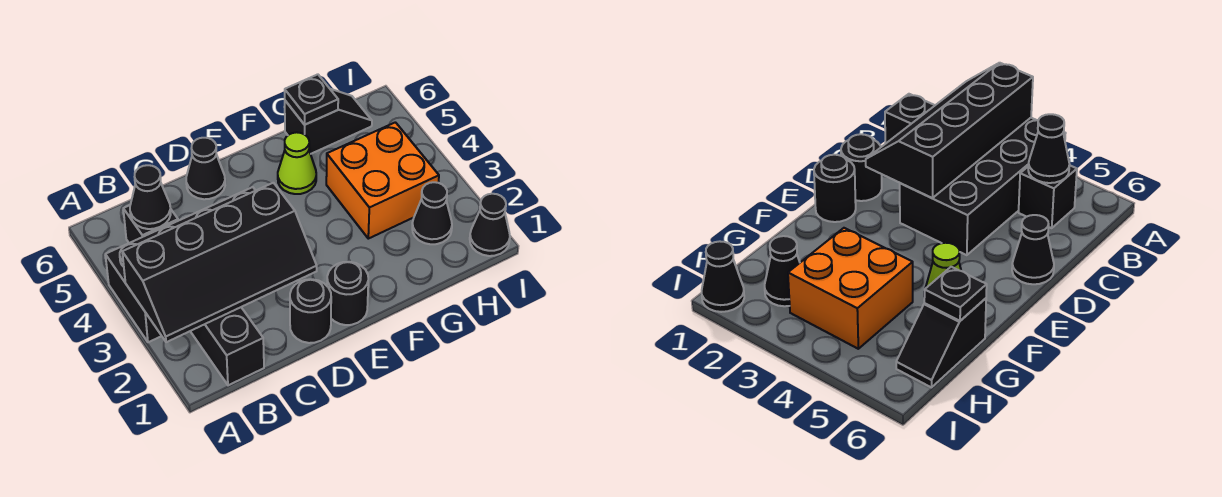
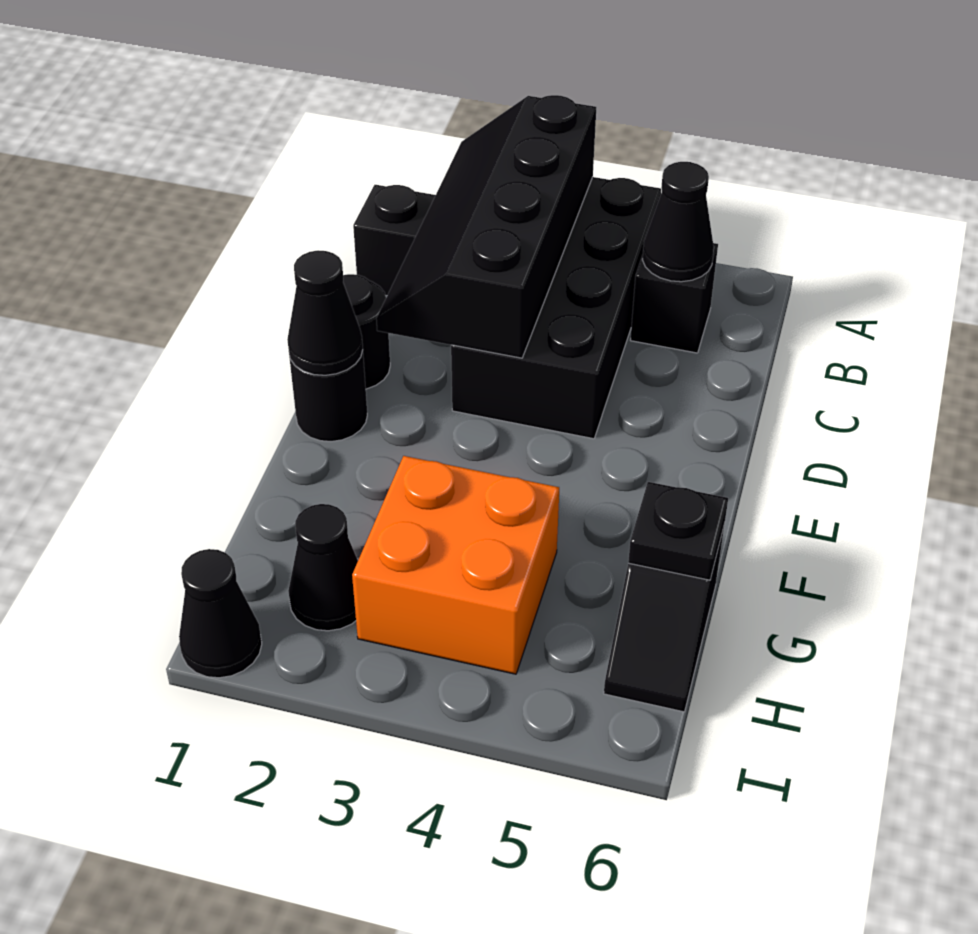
black 1x1 cone [186,138,225,199] -> black 1x1 cone moved to [287,250,363,375]
lime 1x1 cone [278,132,316,194] -> none

